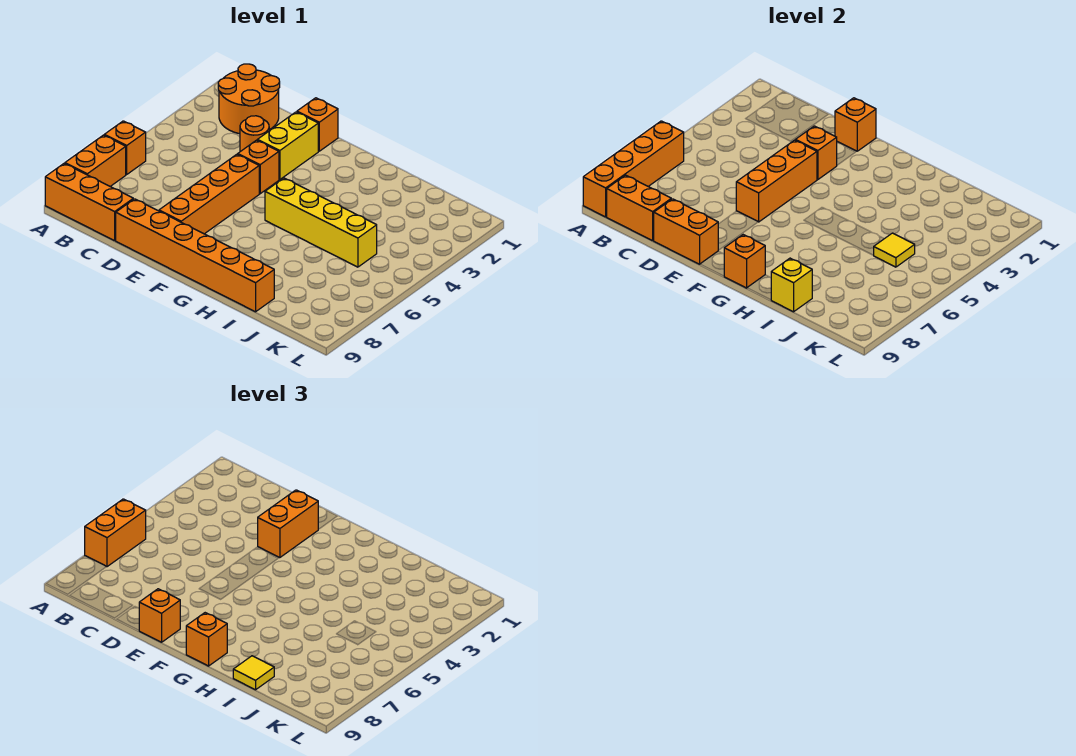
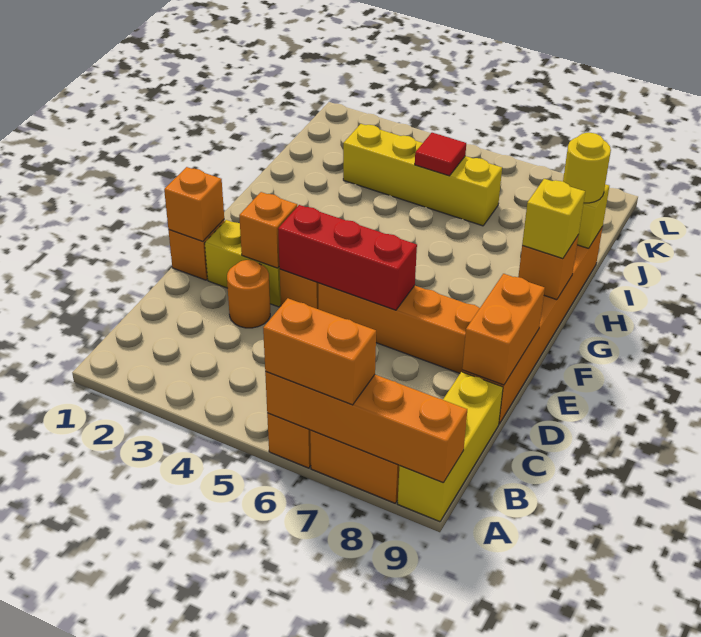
orange 1x3 brick [45,164,133,241] -> yellow 1x3 brick [398,372,503,522]
orange 2x2 round brick [218,64,280,134] -> none
orange 1x2 brick [607,175,671,241] -> none
orange 1x2 brick [258,490,318,558] -> none
orange 1x3 brick [736,140,817,222] -> red 1x3 brick [278,205,417,310]
orange 1x1 brick [139,589,180,642] -> none
yellow 1x4 brick [265,178,377,267] -> yellow 1x4 brick turned to [343,124,502,226]
orange 1x1 brick [186,613,227,666] -> yellow 1x1 brick [522,179,585,259]
yellow 1x1 tile [233,656,274,690] -> yellow 1x1 round brick [563,132,611,203]
yellow 1x1 tile [873,233,915,267] -> red 1x1 tile [415,133,466,176]

